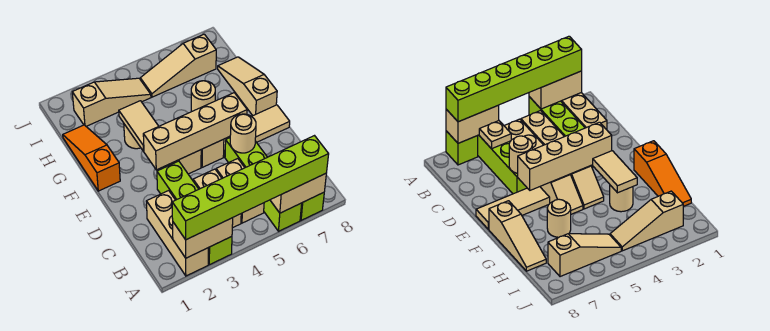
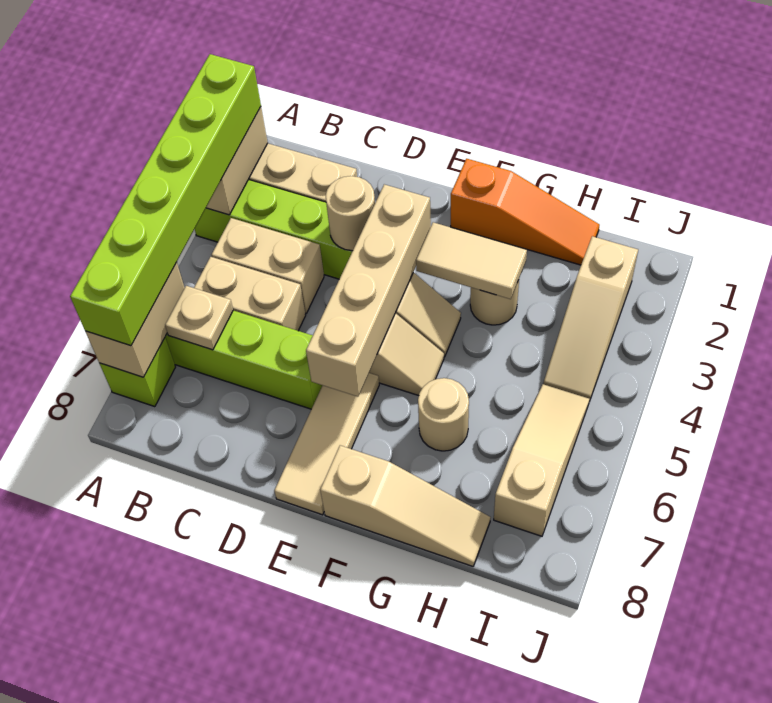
tan 1x1 round brick [230,114,256,153] -> tan 1x1 round brick moved to [326,176,375,251]

